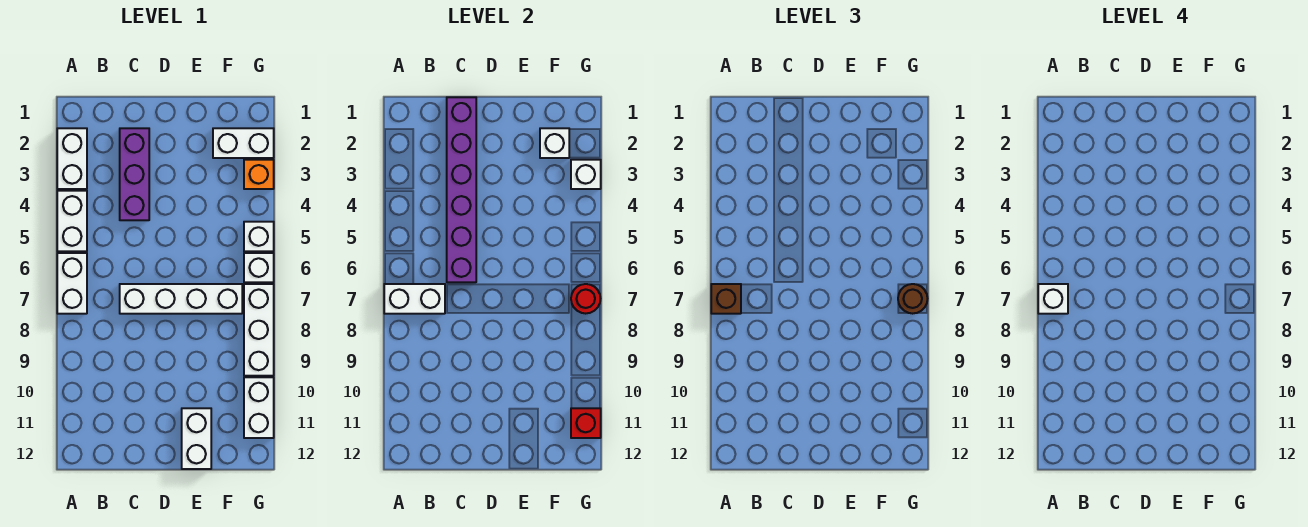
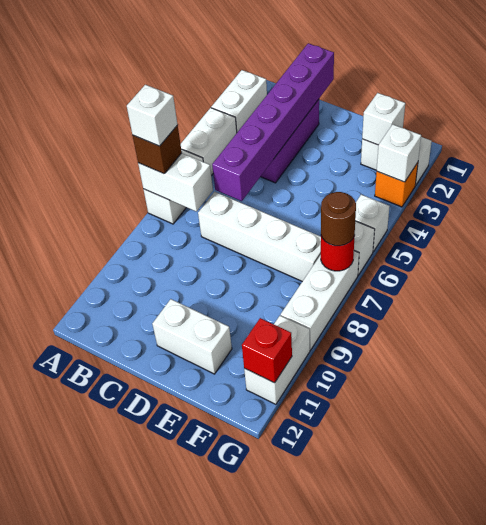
white 1x2 brick [182,408,211,469] -> white 1x2 brick turned to [152,299,232,374]

